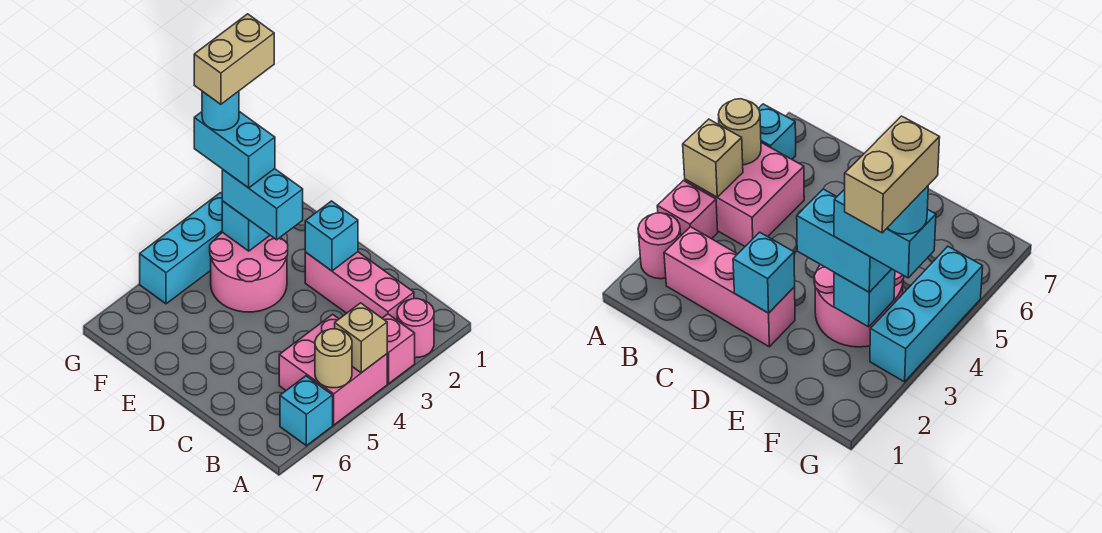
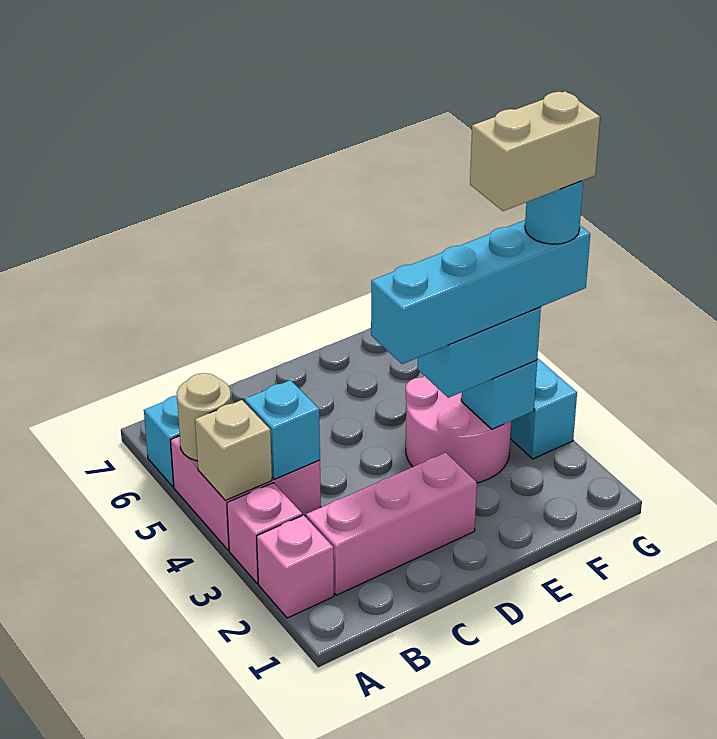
pink 1x1 round brick [397,299,434,358] -> pink 1x1 brick [257,515,334,618]
cyan 1x1 brick [305,201,358,271] -> cyan 1x1 brick moved to [244,380,320,479]
cyan 1x2 brick [194,112,275,188] -> cyan 1x4 brick [371,220,590,364]
tan 1x2 brick [194,14,274,104] -> tan 1x2 brick turned to [470,91,600,211]

